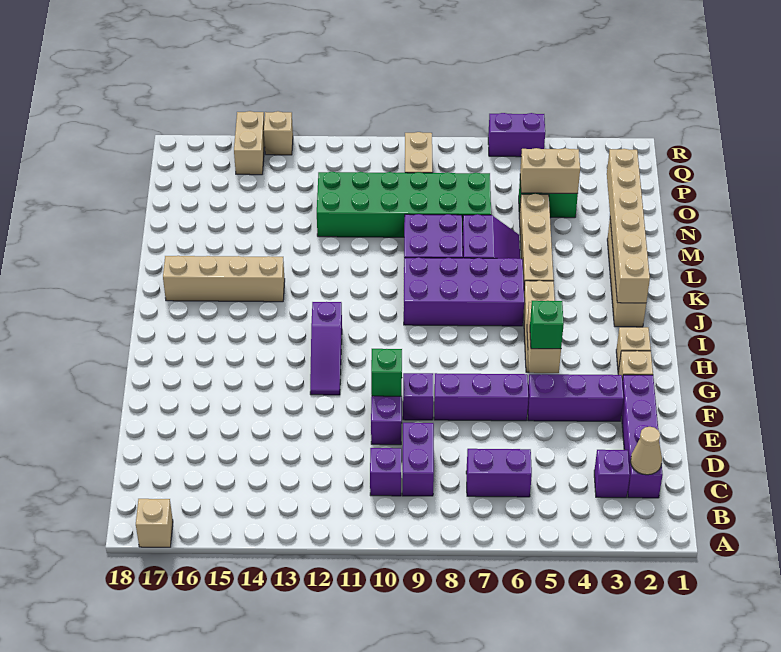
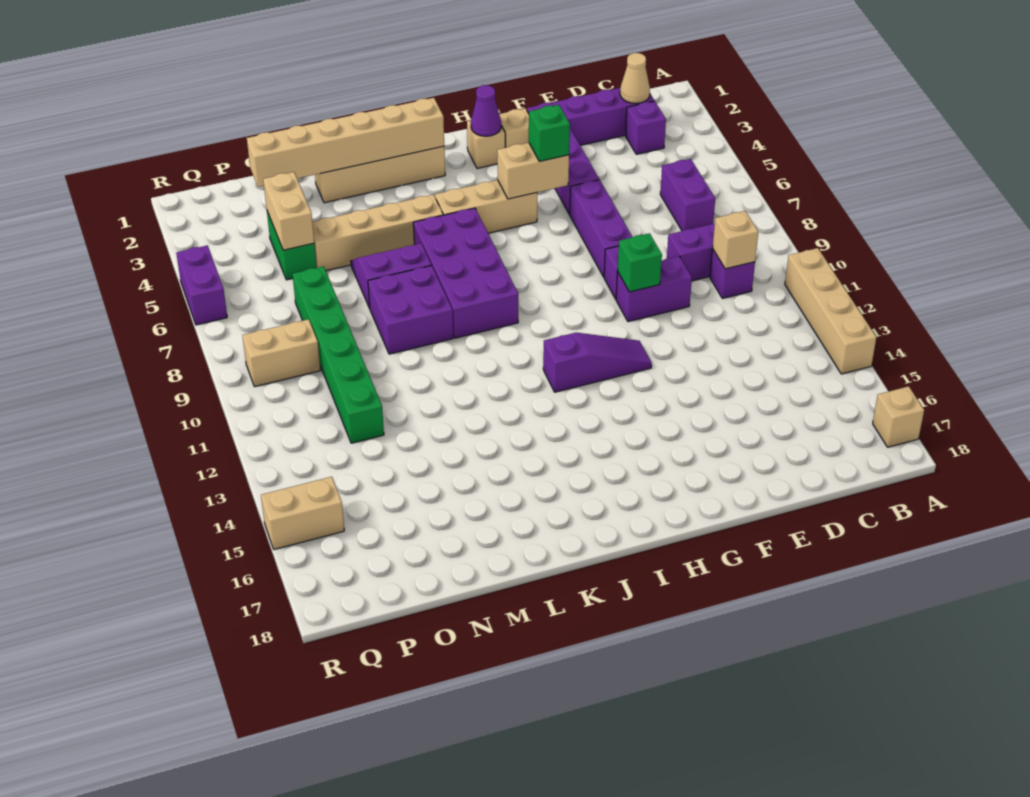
none -> purple 1x1 cone [471,85,501,136]
tan 1x4 brick [163,256,285,302] -> tan 1x4 brick moved to [785,248,876,374]
green 2x6 brick [317,172,491,237] -> green 1x6 brick [293,266,384,443]
tan 1x1 brick [264,111,293,155] -> tan 1x1 brick moved to [713,211,758,269]

